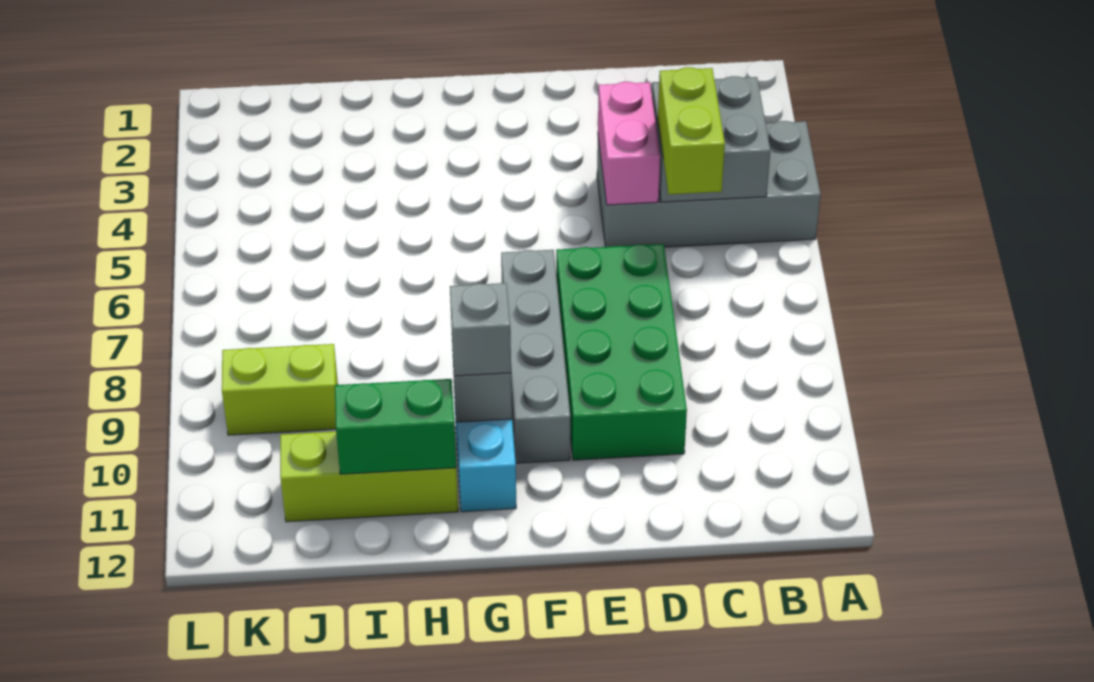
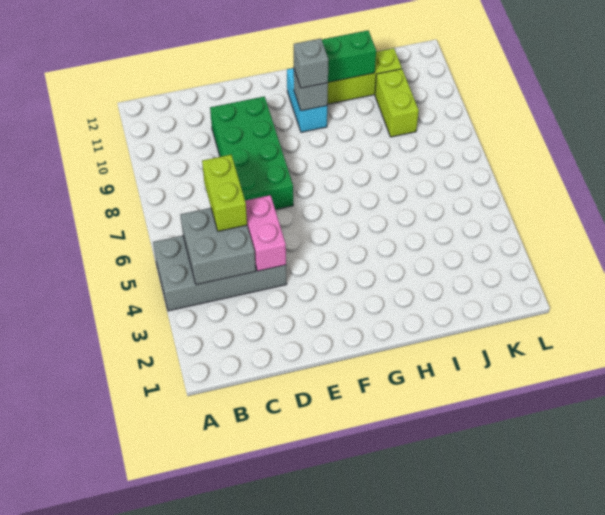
grey 1x4 brick [501,250,570,463] -> none
lime 1x2 brick [222,344,338,435] -> lime 1x2 brick turned to [375,69,419,137]

